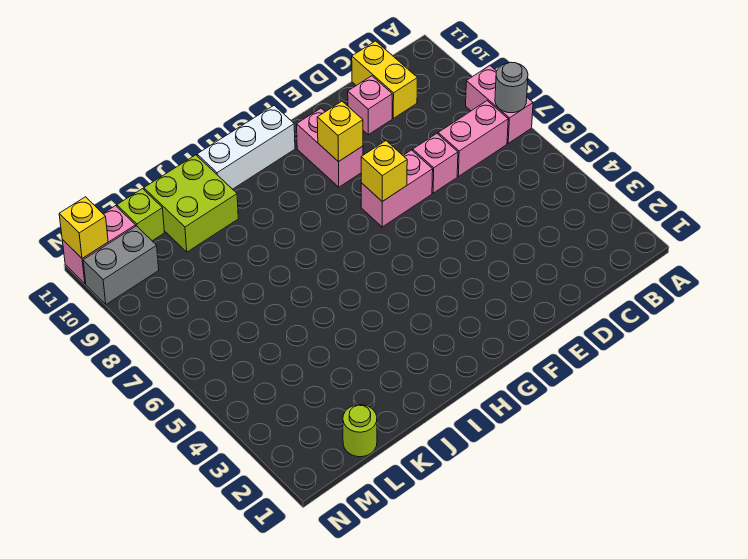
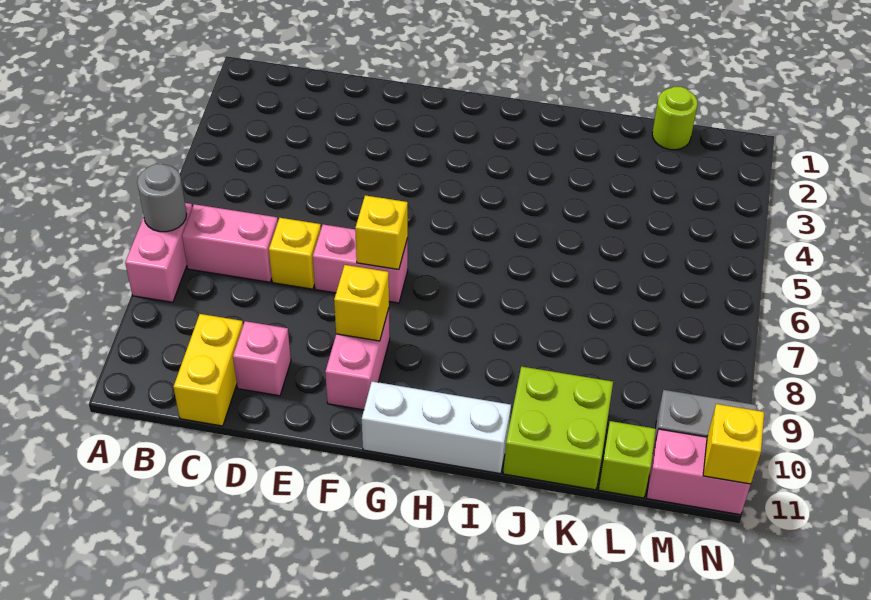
pink 1x1 brick [413,134,458,193] -> yellow 1x1 brick [269,218,321,289]

